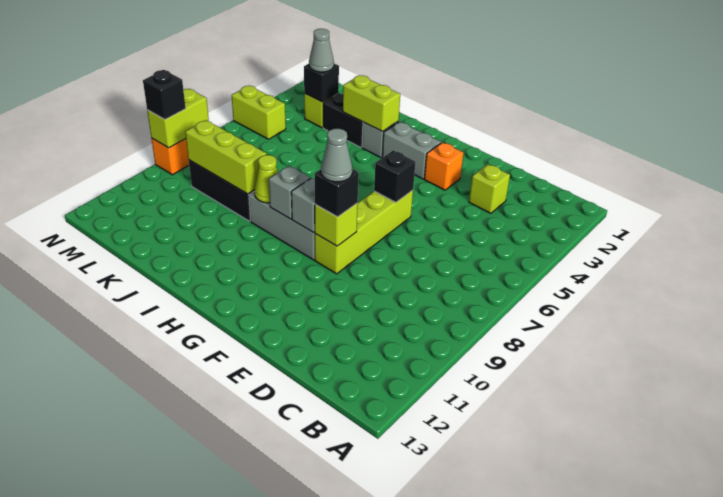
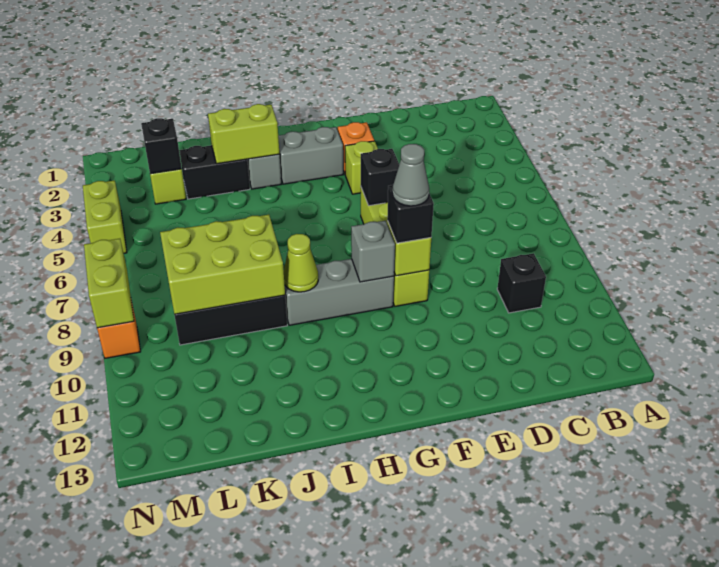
lime 1x1 brick [469,164,510,213] -> lime 1x1 brick moved to [345,141,378,194]
grey 1x1 brick [269,166,311,219] -> none
lime 1x3 brick [185,120,266,194] -> lime 2x3 brick [160,215,285,314]
grey 1x1 cone [309,29,334,72] -> none
lime 1x2 brick [232,86,286,139] -> lime 1x2 brick turned to [83,180,127,253]
black 1x1 brick [143,70,186,119] -> black 1x1 brick moved to [497,253,546,313]

